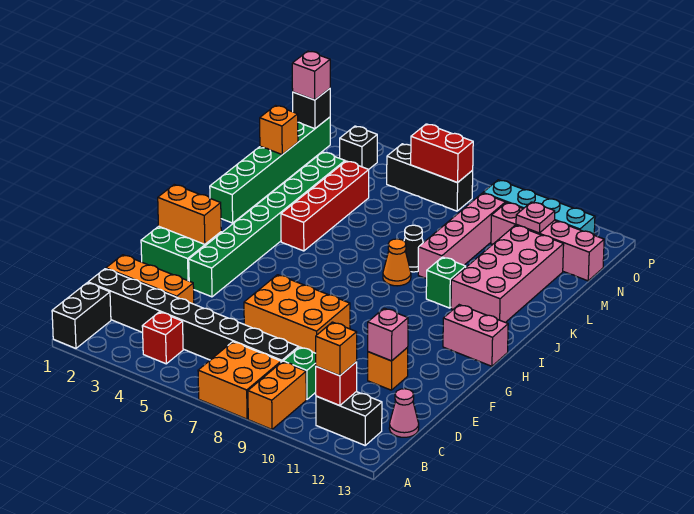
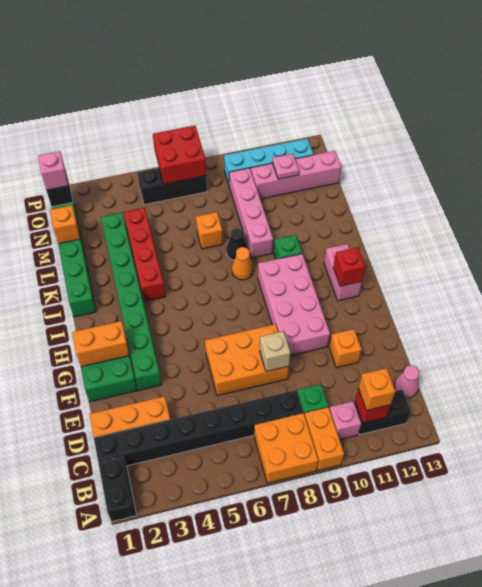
red 1x1 brick [142,312,183,364] -> red 1x1 brick moved to [333,247,365,286]
none -> tan 1x1 brick [260,331,290,371]
pink 1x1 brick [368,308,408,361] -> pink 1x1 brick moved to [329,401,361,439]
pink 1x2 brick [443,305,508,366] -> pink 1x2 brick turned to [324,244,362,301]
pink 2x4 brick [451,225,564,322] -> pink 2x4 brick moved to [258,254,330,356]
none -> orange 1x1 brick [196,212,223,249]
black 1x1 brick [340,126,377,169] -> none
red 1x2 brick [411,124,473,183] -> red 2x2 brick [153,126,206,184]

